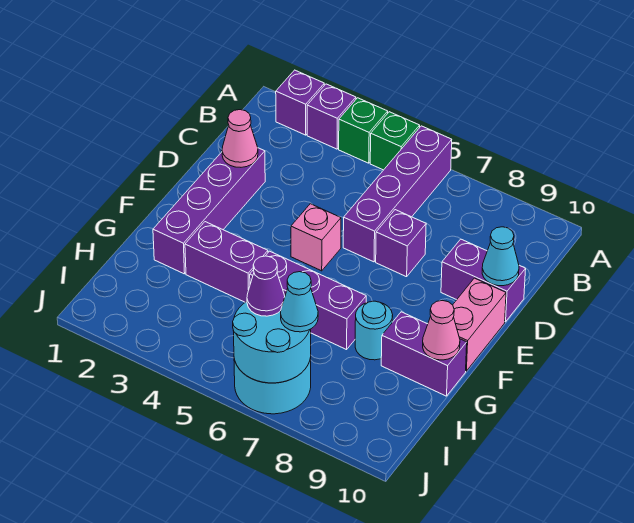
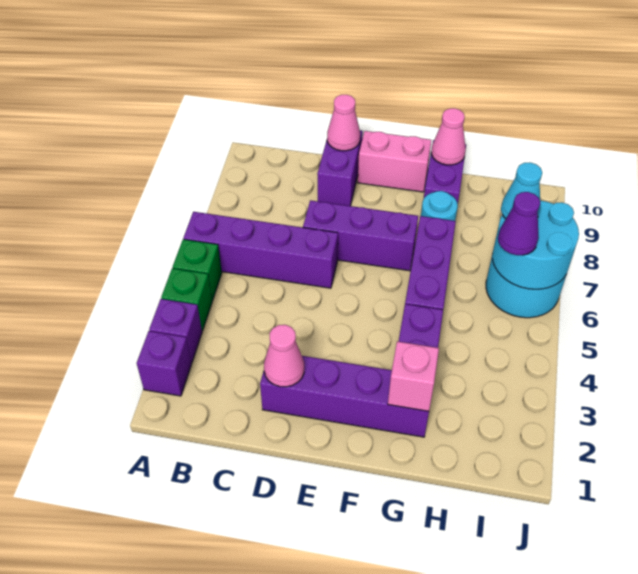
purple 1x1 brick [376,210,426,277] -> purple 1x3 brick [303,200,418,271]
cyan 1x1 cone [482,227,519,286] -> pink 1x1 cone [327,95,360,151]
pink 1x1 brick [291,204,341,271] -> pink 1x1 brick moved to [388,341,439,411]

